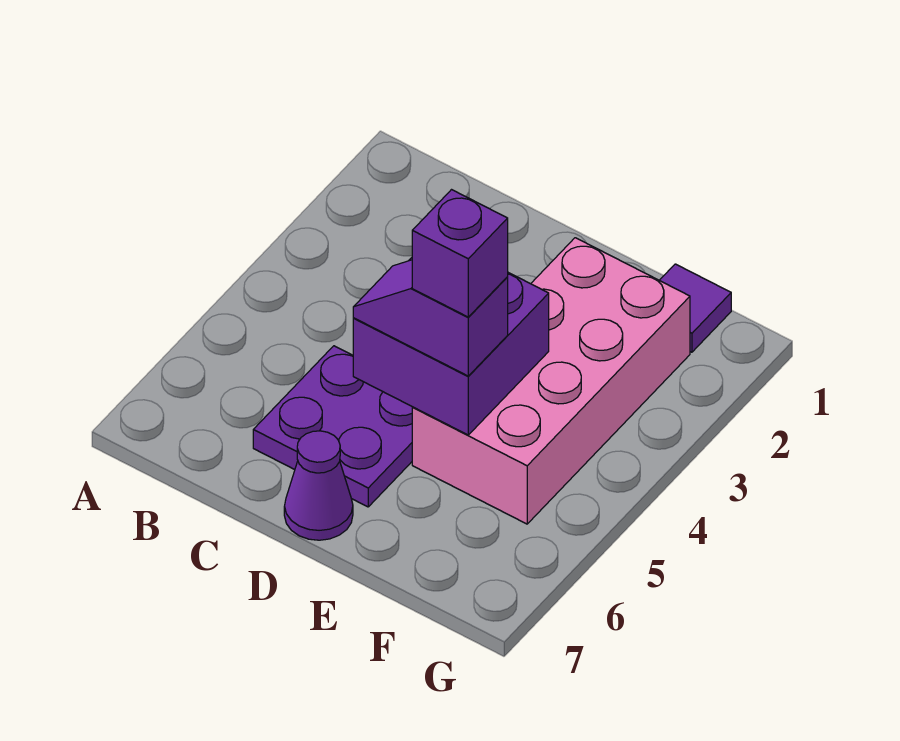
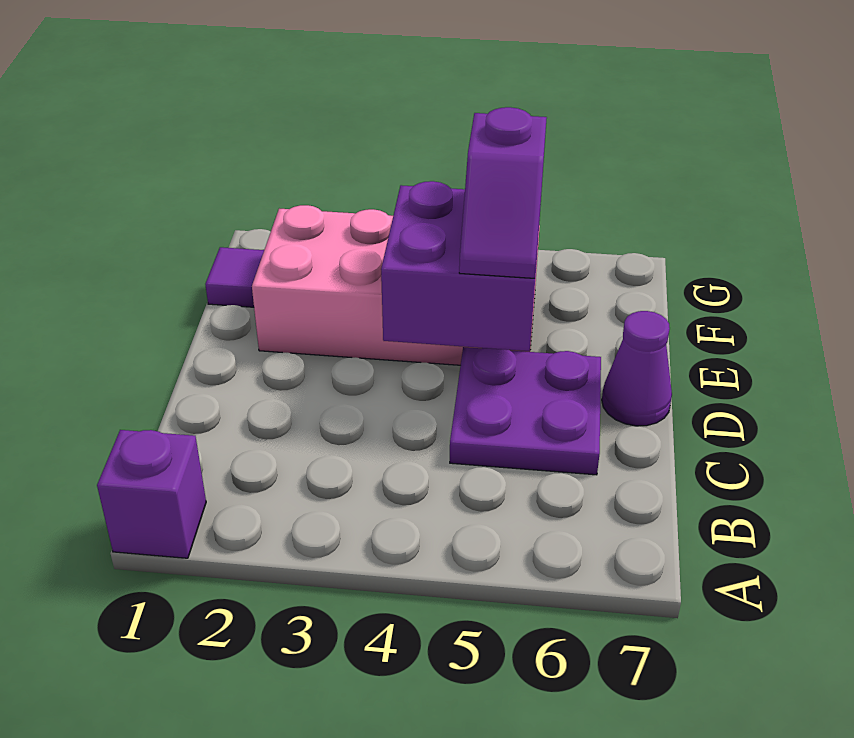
purple 1x1 brick [412,190,508,317] -> purple 1x1 brick moved to [97,430,206,558]

